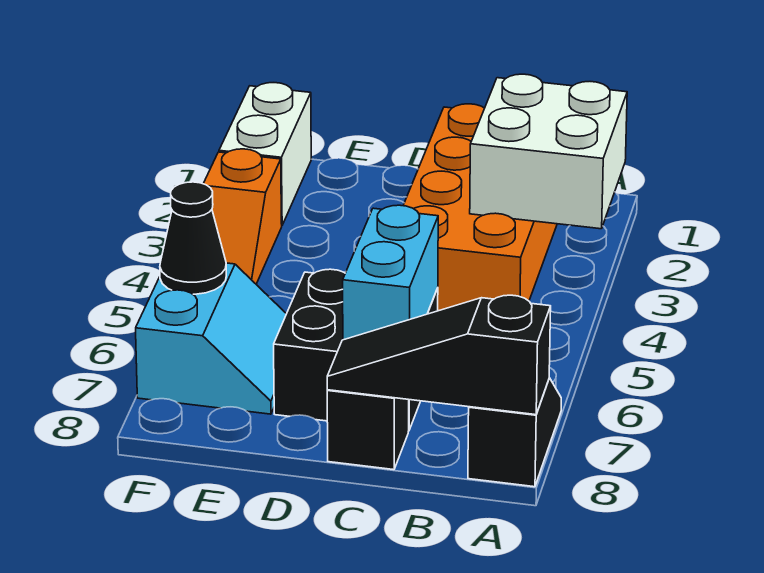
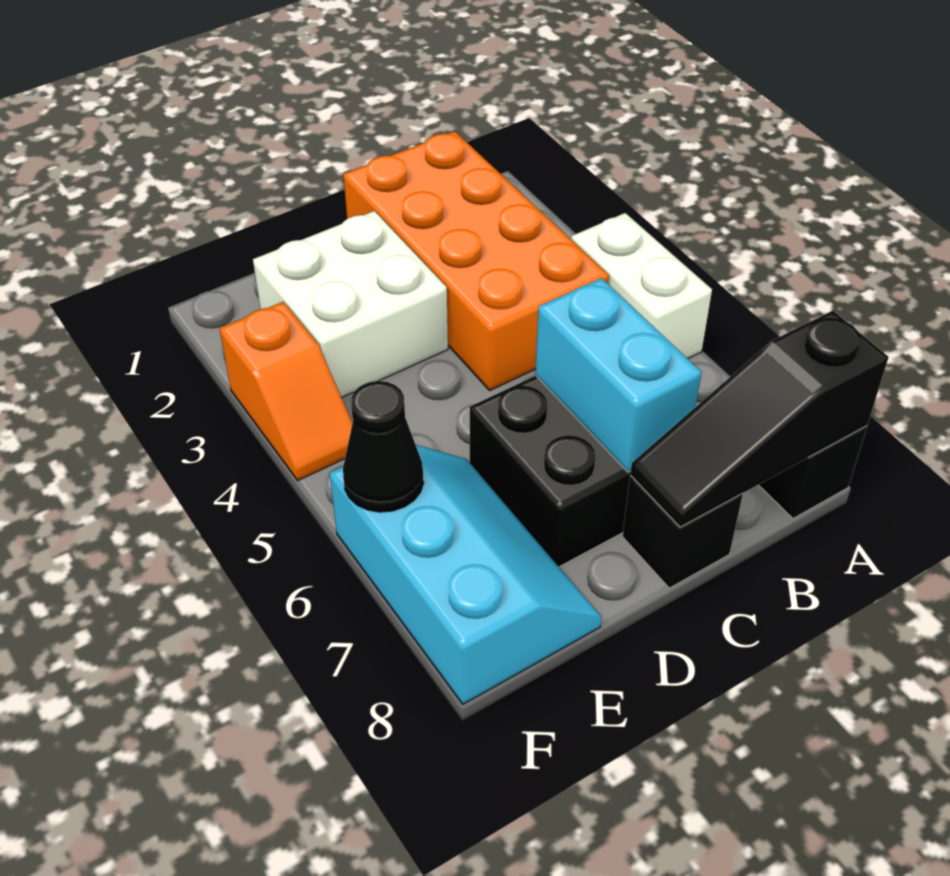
white 2x2 brick [470,74,627,229] -> white 2x2 brick moved to [253,211,448,397]
cyan 2x2 slope [136,263,286,414] -> cyan 2x3 slope [330,445,601,704]
white 1x2 brick [219,83,311,225] -> white 1x2 brick moved to [571,213,712,359]

